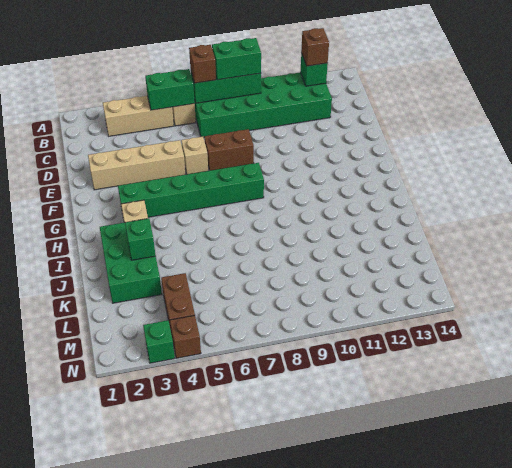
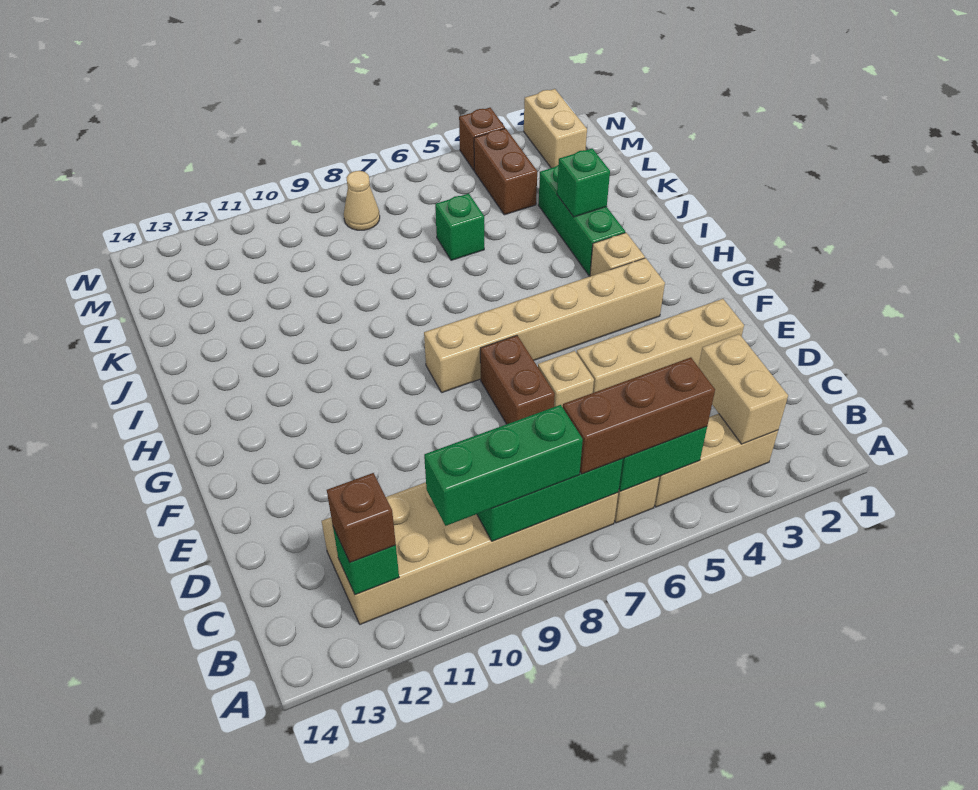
none -> tan 1x2 brick [699,334,788,444]
green 2x6 brick [194,72,332,138] -> tan 2x6 brick [322,482,618,624]
brown 1x1 brick [189,45,216,83] -> brown 1x3 brick [563,357,715,474]
green 1x2 brick [212,38,261,80] -> green 1x3 brick [424,405,583,526]
brown 1x2 brick [204,129,254,171] -> brown 1x2 brick turned to [480,335,555,424]
green 1x6 brick [118,163,264,217] -> tan 1x6 brick [424,258,665,393]
green 2x3 brick [100,222,162,303] -> green 1x3 brick [538,165,625,276]
none -> tan 1x2 brick [524,89,587,168]
none -> tan 1x1 cone [344,171,380,230]
green 1x1 brick [143,320,175,363] -> green 1x1 brick moved to [435,194,484,260]

